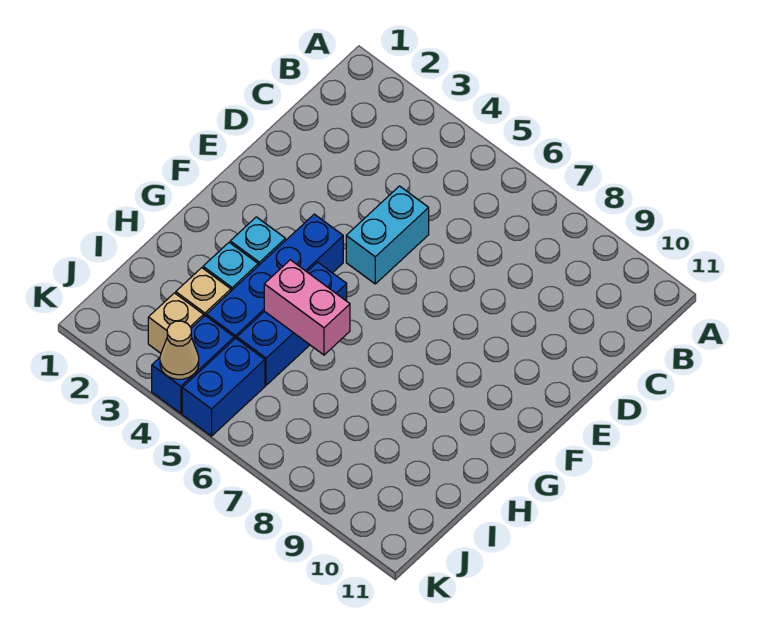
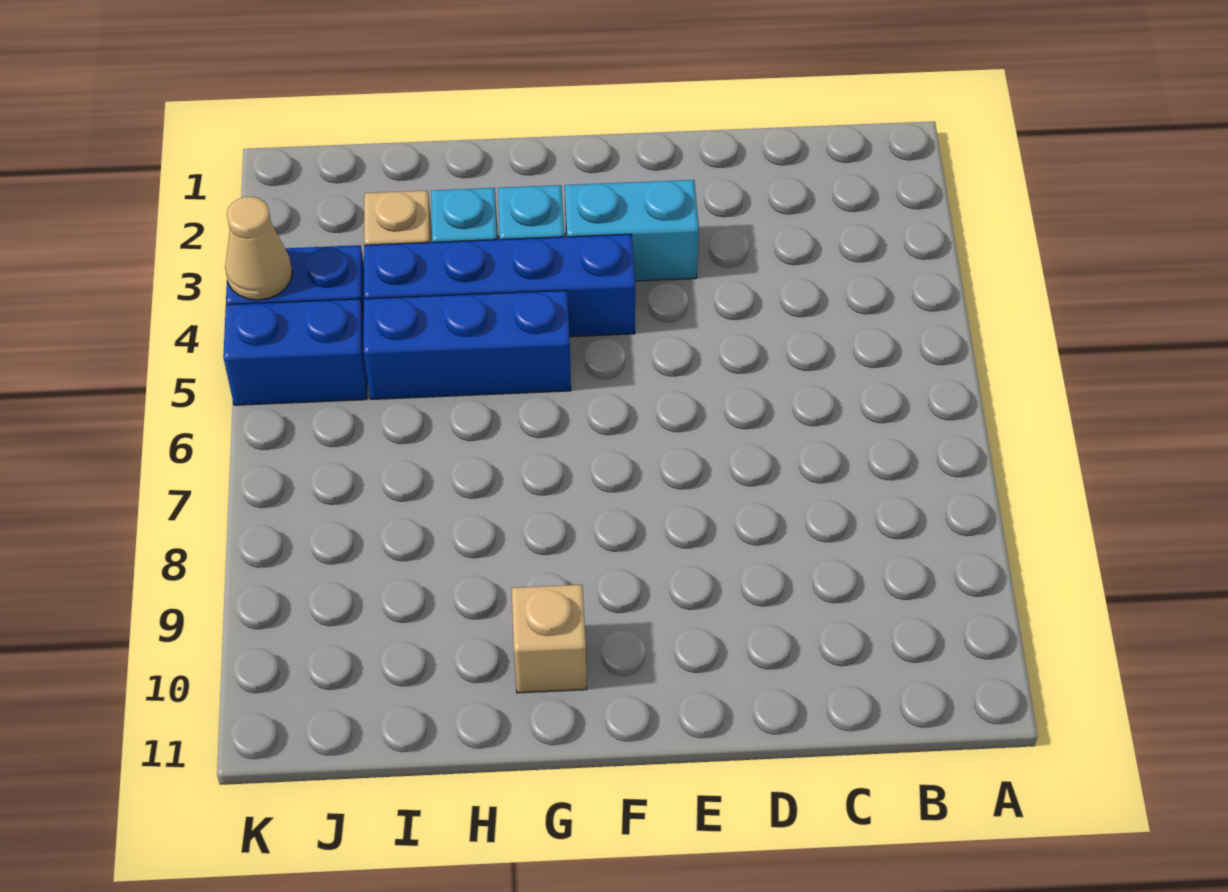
cyan 1x2 brick [346,186,429,284] -> cyan 1x2 brick moved to [565,180,699,281]
pink 1x2 brick [264,260,350,355] -> none
tan 1x1 brick [148,293,204,353] -> tan 1x1 brick moved to [512,585,587,693]

